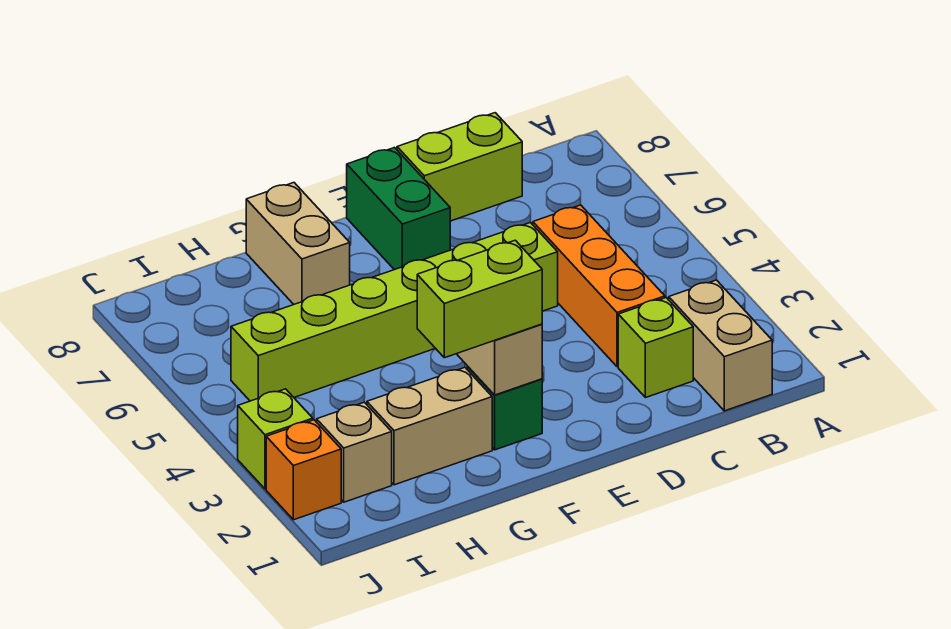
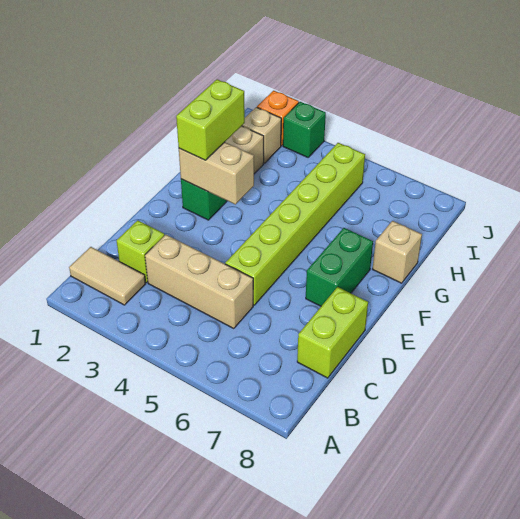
tan 1x2 brick [669,280,772,411] -> tan 1x2 tile [69,247,146,305]
orange 1x3 brick [533,205,665,367] -> tan 1x3 brick [145,235,253,329]
green 1x2 brick [347,148,450,270] -> green 1x2 brick turned to [306,228,373,306]
tan 1x2 brick [246,183,350,304] -> tan 1x1 brick [373,221,422,283]
lime 1x1 brick [238,389,313,489] -> green 1x1 brick [283,102,326,157]

